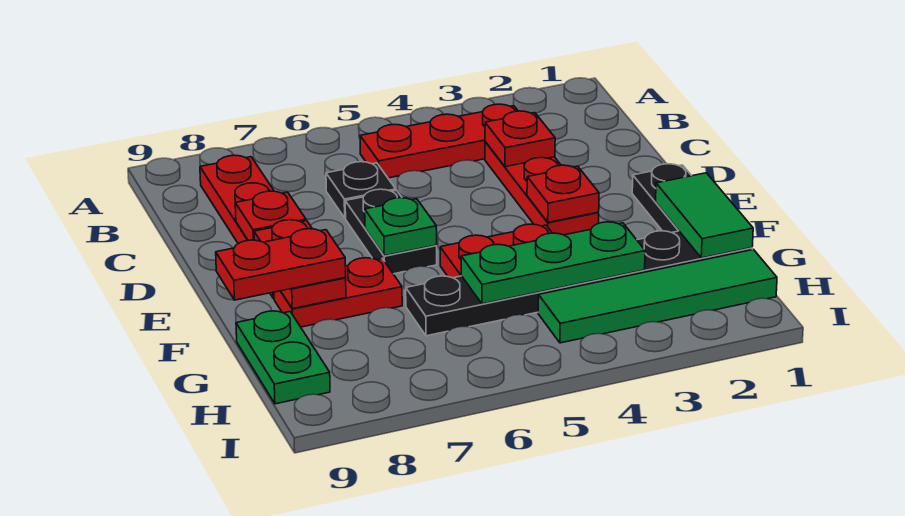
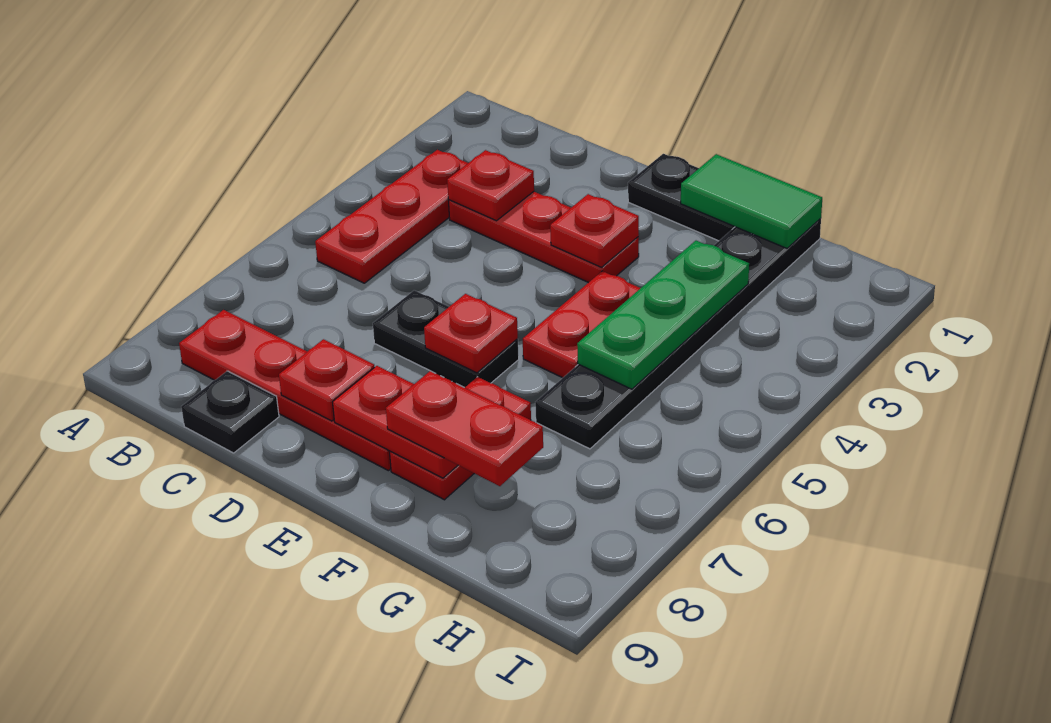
black 1x1 plate [326,162,396,218] -> black 1x1 plate moved to [181,371,279,453]
green 1x1 plate [365,198,437,256] -> red 1x1 plate [424,294,518,373]
red 1x2 plate [216,229,346,300] -> red 1x2 plate turned to [386,371,543,486]
green 1x2 plate [236,311,330,404] -> none
green 1x4 tile [538,250,777,343] -> none

